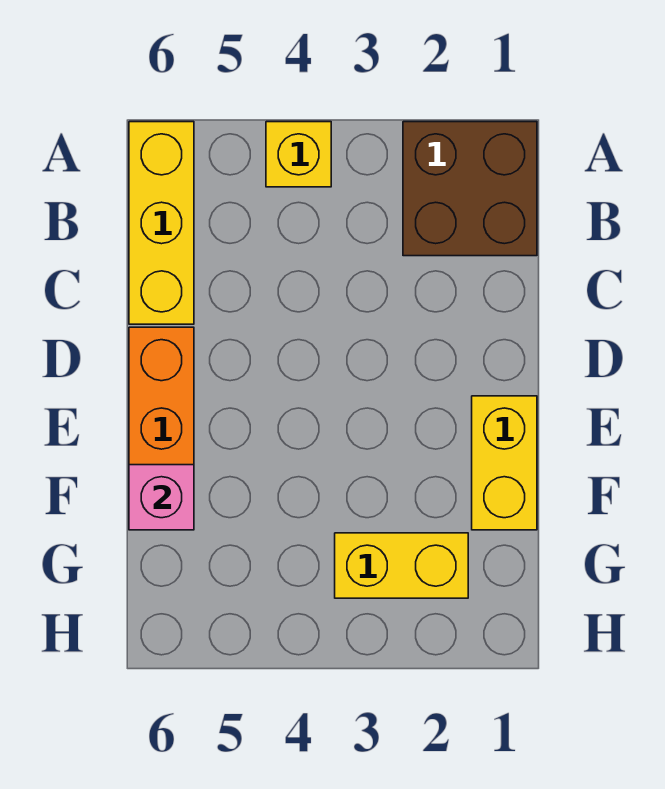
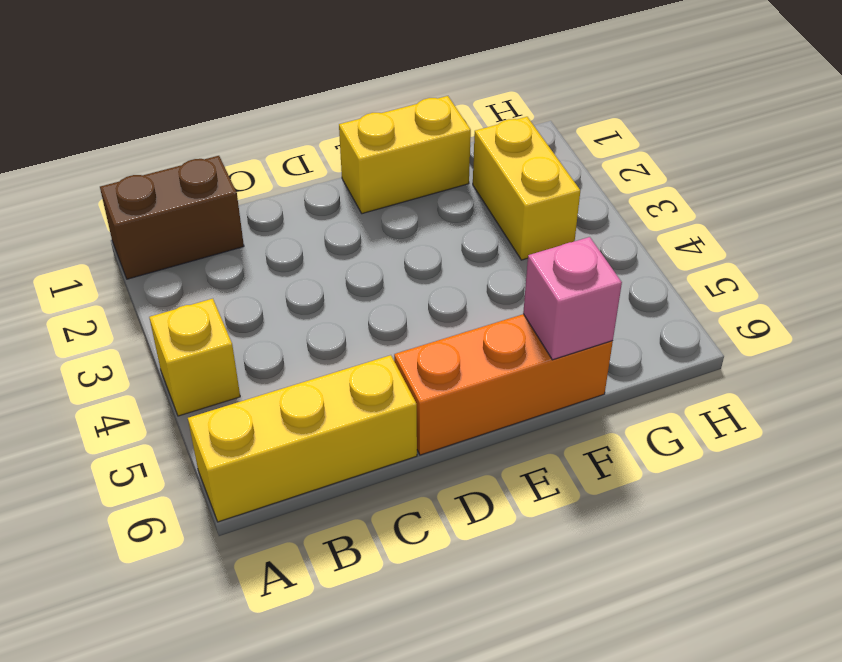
brown 2x2 brick [403,122,537,256] -> brown 1x2 brick [100,156,244,279]

